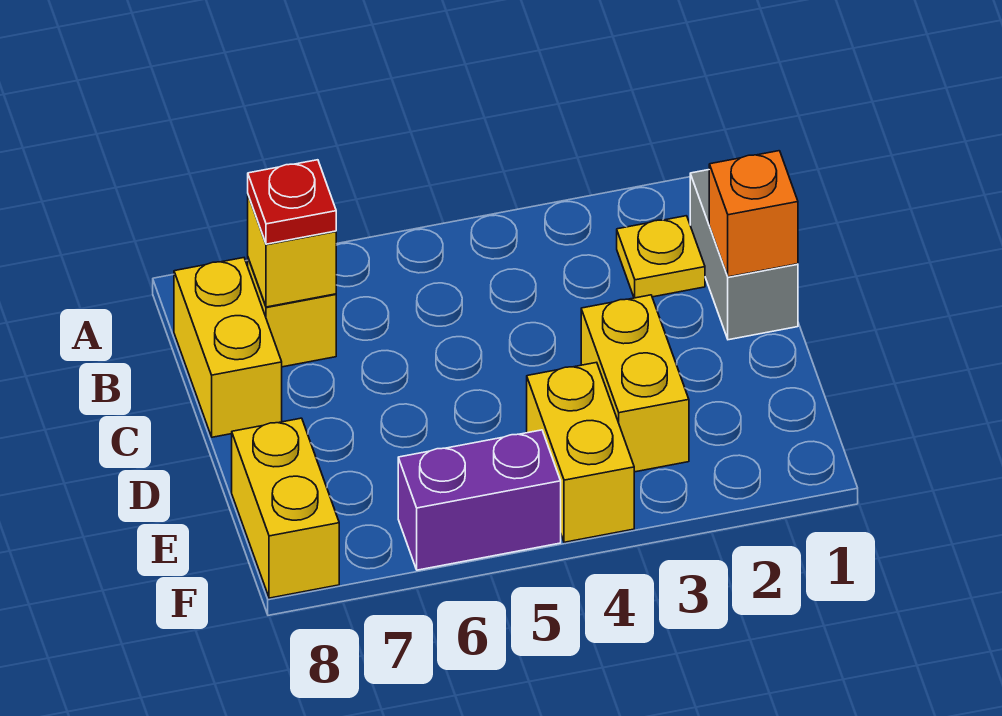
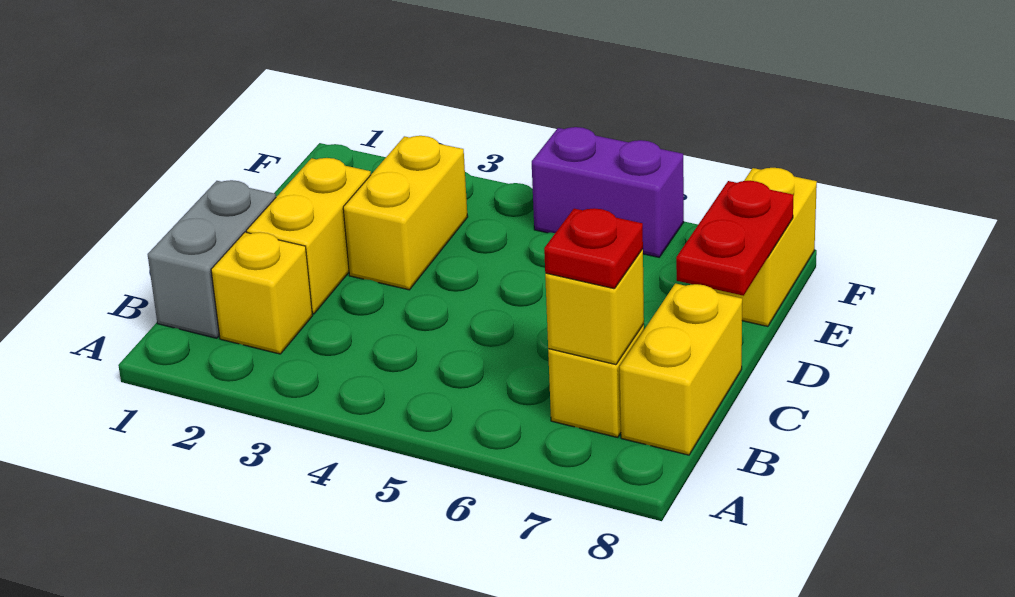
yellow 1x1 plate [617,216,705,298] -> yellow 1x1 brick [211,232,313,354]
orange 1x1 brick [709,151,798,277] -> none
none -> red 1x2 plate [676,181,794,296]
yellow 1x2 brick [527,362,634,542] -> yellow 1x2 brick moved to [246,158,371,314]

